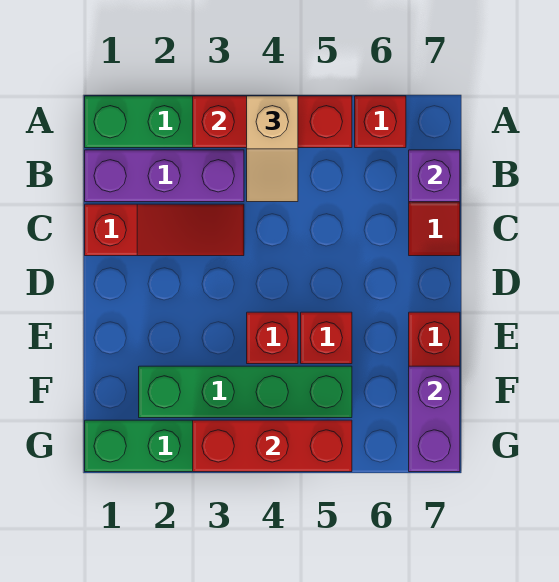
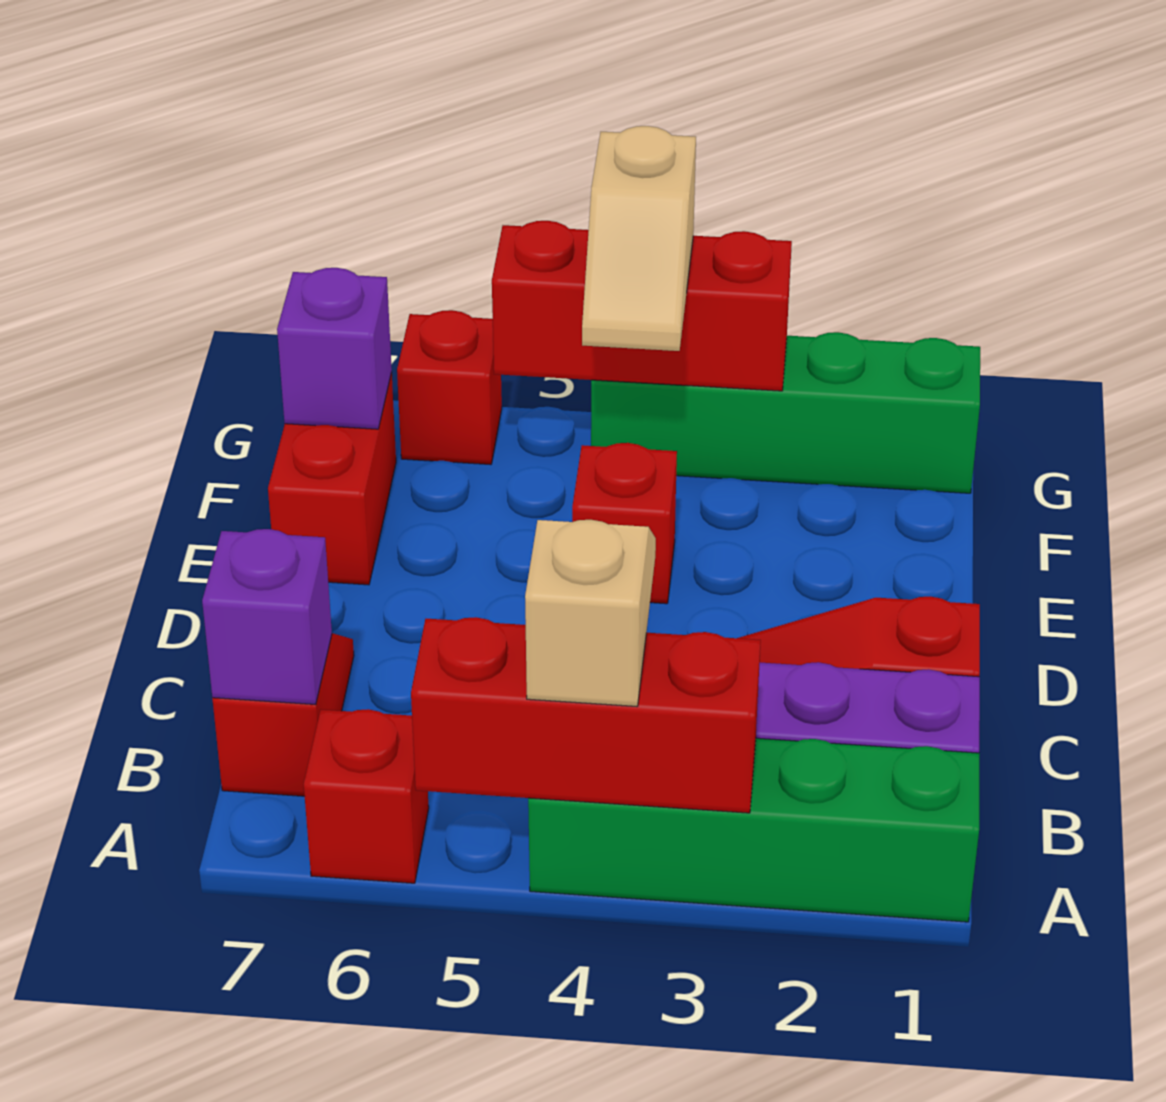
red 1x1 brick [301,312,352,364] -> red 1x1 brick moved to [397,310,502,465]
green 1x4 brick [139,366,352,418] -> none
none -> tan 1x2 slope [582,126,696,351]
purple 1x2 brick [409,366,460,472] -> purple 1x1 brick [277,268,392,429]

